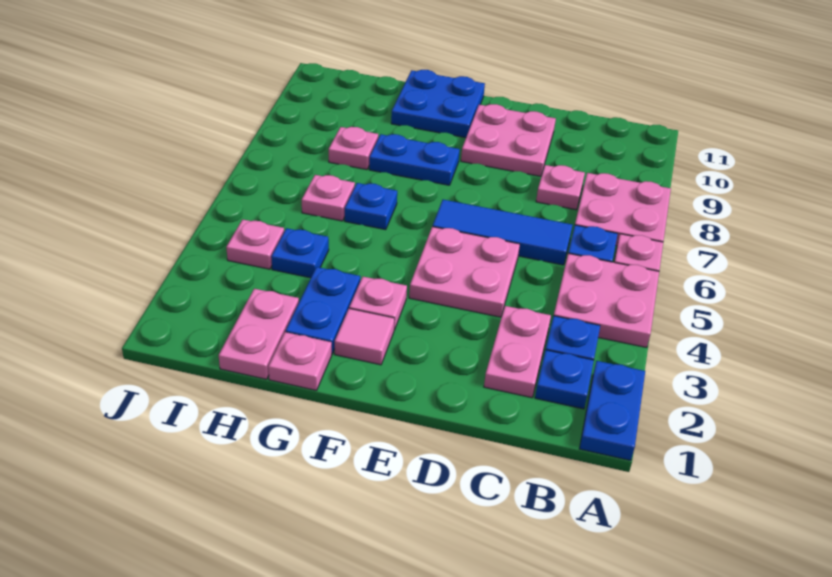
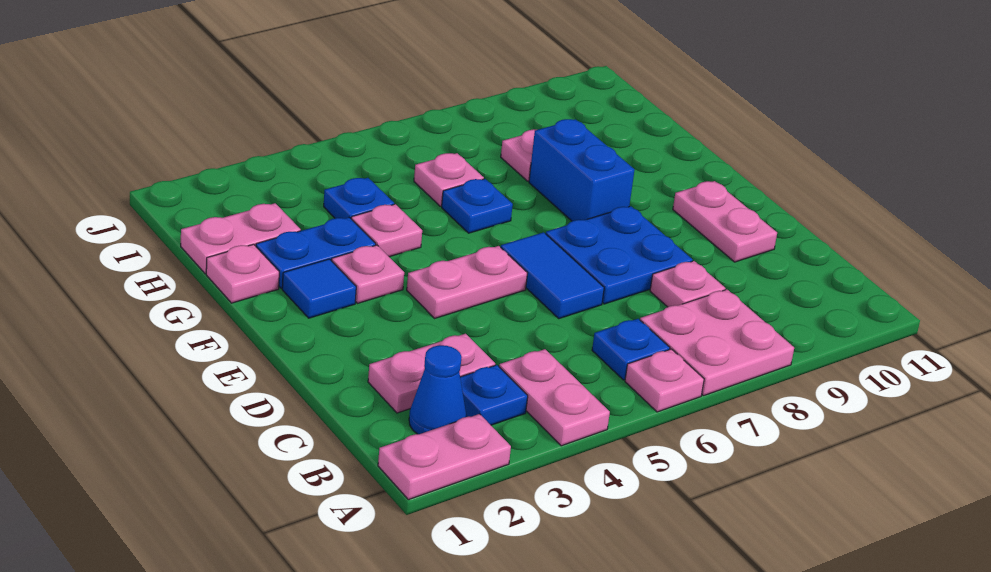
blue 1x2 plate [579,361,645,461] -> pink 1x2 plate [378,414,511,500]
pink 2x2 plate [554,253,659,348] -> pink 1x2 plate [499,349,610,446]
blue 1x1 plate [535,350,594,409] -> blue 1x1 cone [409,345,466,434]
blue 1x3 tile [433,200,572,265] -> blue 1x2 tile [501,232,604,319]
pink 2x2 plate [409,227,520,317] -> pink 1x2 plate [407,246,527,318]
pink 2x2 plate [461,104,556,176] -> pink 1x2 plate [673,181,777,262]
pink 1x1 tile [335,309,395,365] -> blue 1x1 tile [282,259,356,318]
blue 1x2 plate [369,134,460,185] -> blue 1x2 brick [529,119,635,221]
blue 2x2 plate [391,70,485,138] -> blue 2x2 plate moved to [546,206,693,304]
pink 1x1 plate [226,219,284,269] -> pink 1x1 plate moved to [351,204,422,257]

